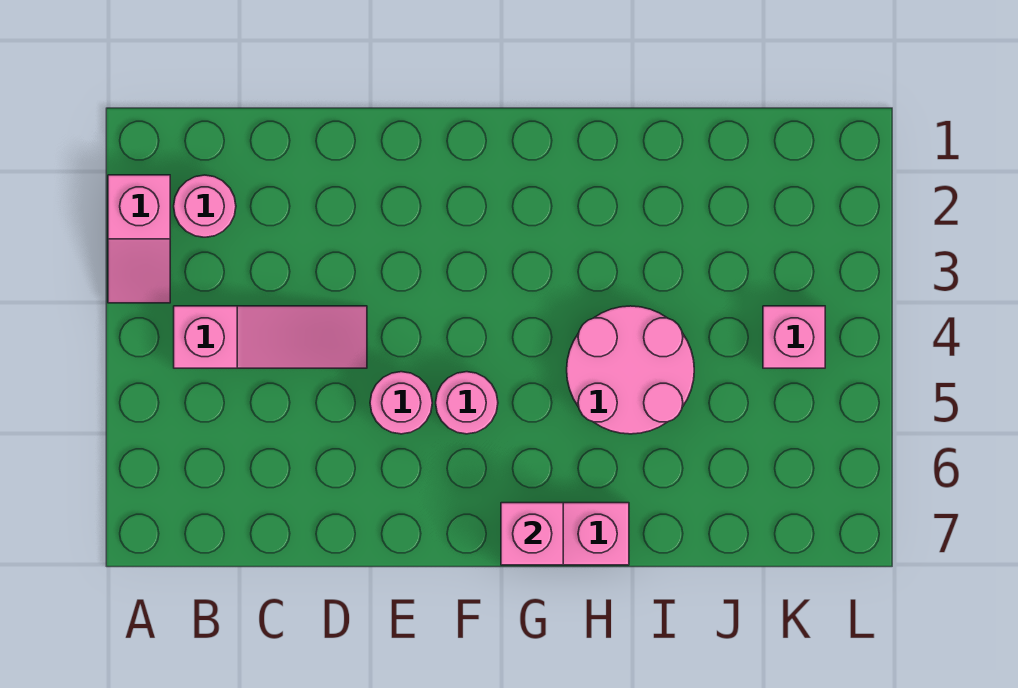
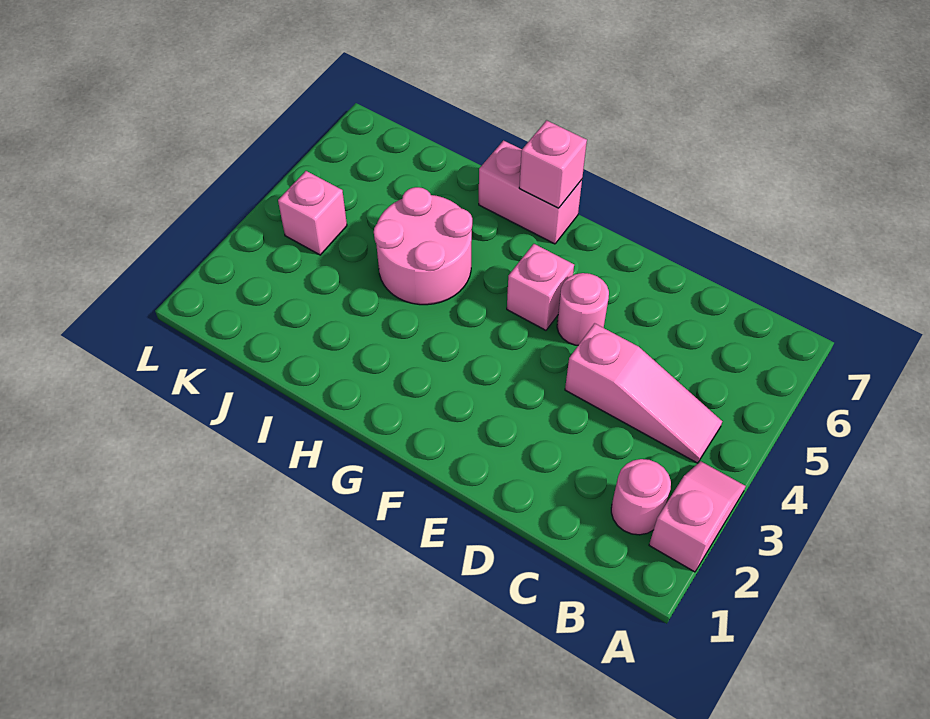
pink 1x3 slope [174,306,367,368] -> pink 1x3 slope turned to [565,323,722,463]
pink 1x1 round brick [436,372,498,434] -> pink 1x1 brick [507,244,574,330]

